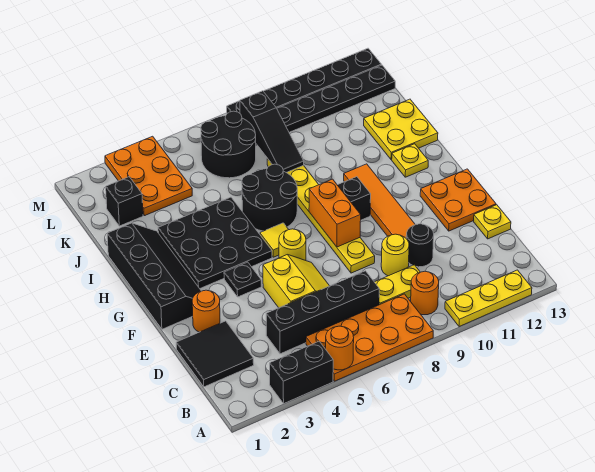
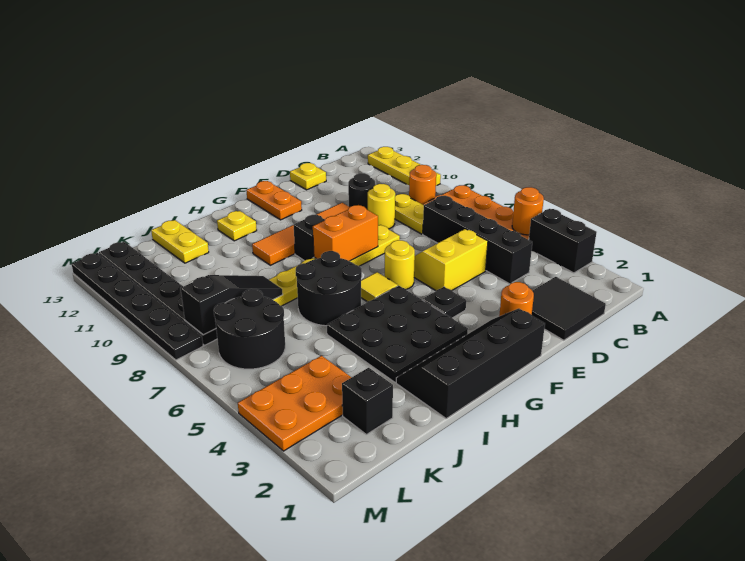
orange 2x2 plate [420,169,496,231] -> orange 1x2 plate [246,181,302,220]
yellow 2x2 plate [364,99,438,160] -> yellow 1x2 plate [151,220,209,263]

